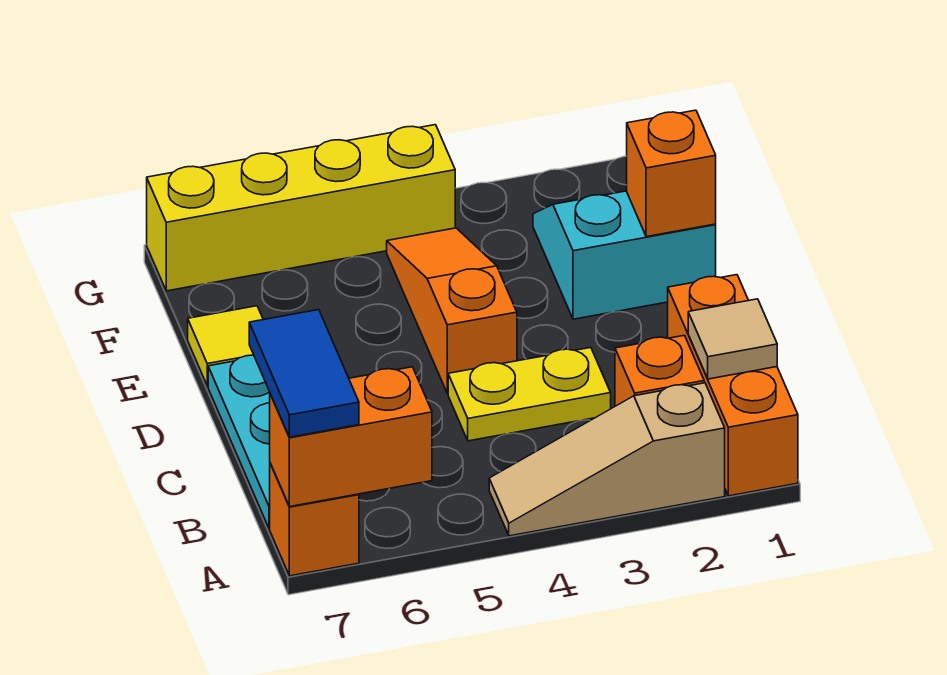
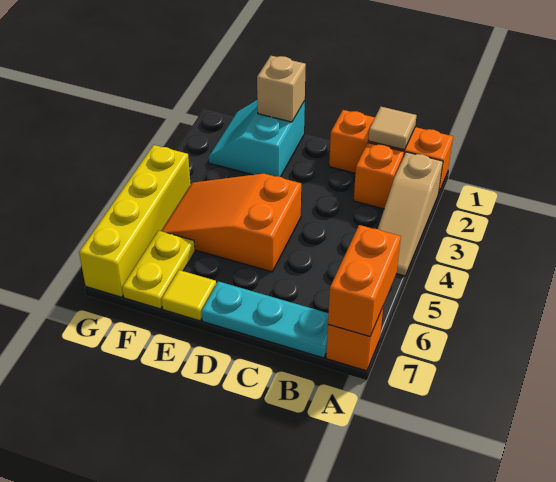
blue 1x2 tile [249,310,359,437] -> none
yellow 1x2 plate [448,347,611,441] -> yellow 1x2 plate moved to [122,231,195,309]
orange 1x3 slope [387,228,517,393] -> orange 2x3 slope [162,174,301,272]
orange 1x1 brick [627,110,716,237] -> tan 1x1 brick [257,56,306,122]

